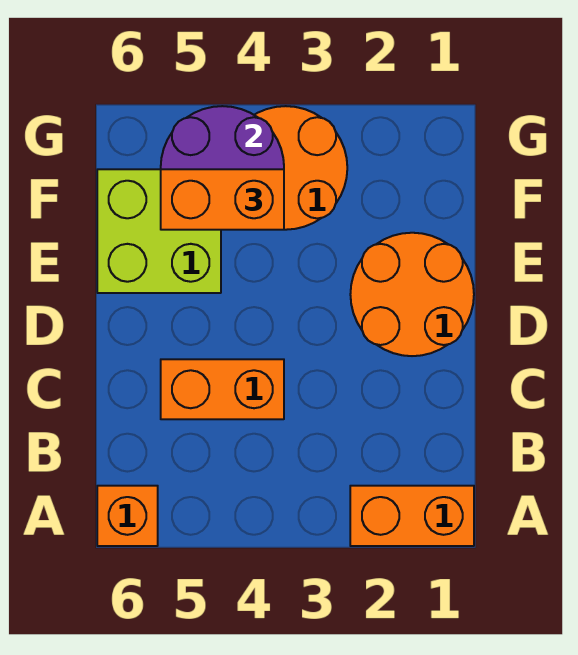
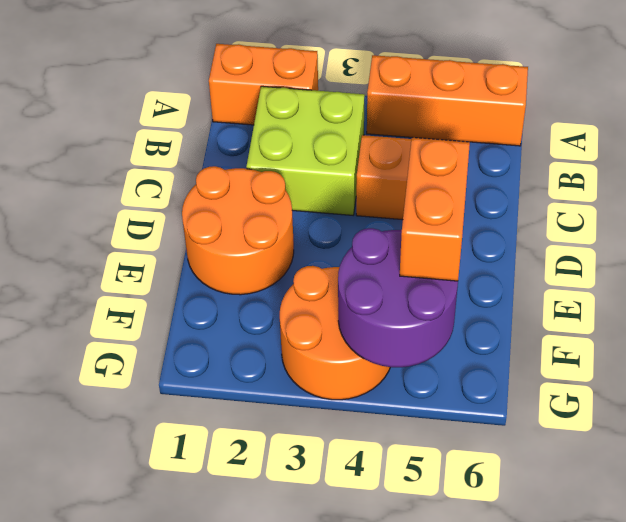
orange 1x1 brick [97,486,158,546] -> orange 1x3 brick [367,55,528,146]
lime 2x2 brick [97,169,221,293] -> lime 2x2 brick moved to [247,86,365,215]
orange 1x2 brick [161,169,284,230] -> orange 1x2 brick turned to [400,138,470,281]

